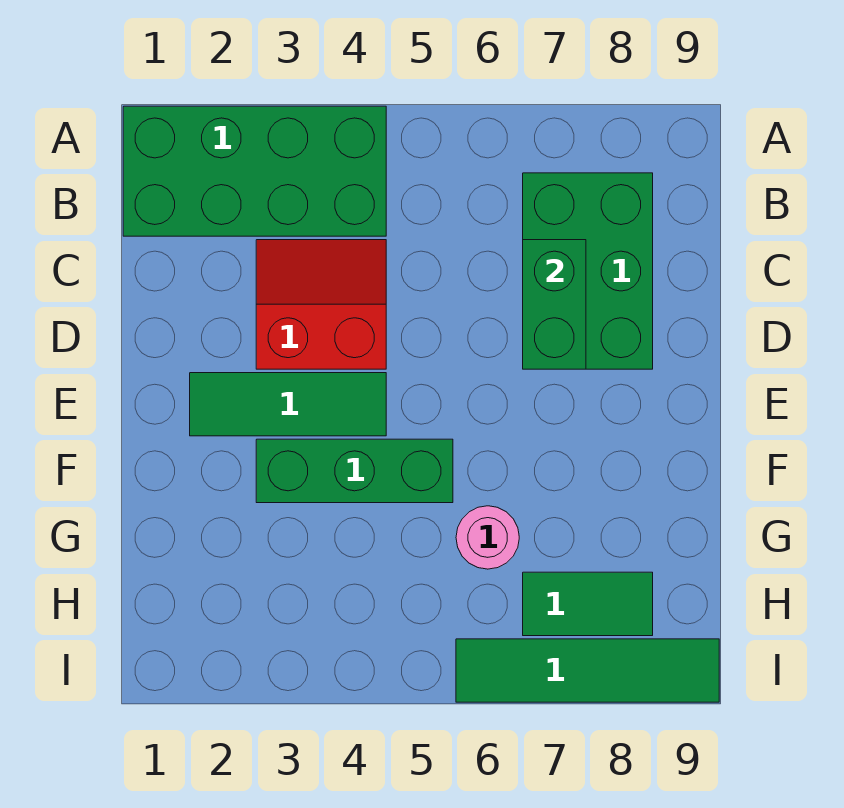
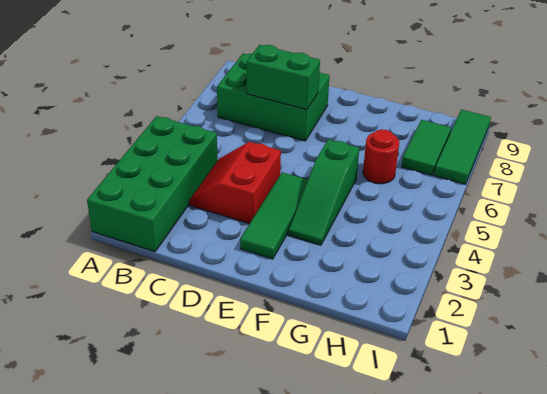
green 1x3 brick [256,439,453,503] -> green 1x3 slope [289,139,359,245]
pink 1x1 round brick [456,506,519,569] -> red 1x1 round brick [363,129,399,184]
green 1x4 tile [456,639,719,702] -> green 1x3 tile [434,109,491,184]

